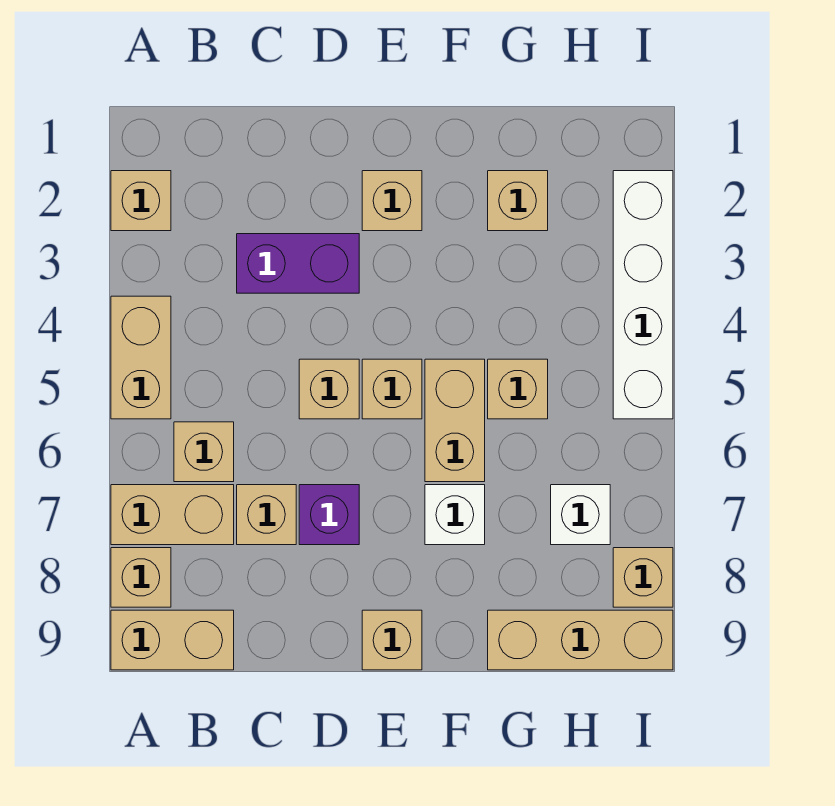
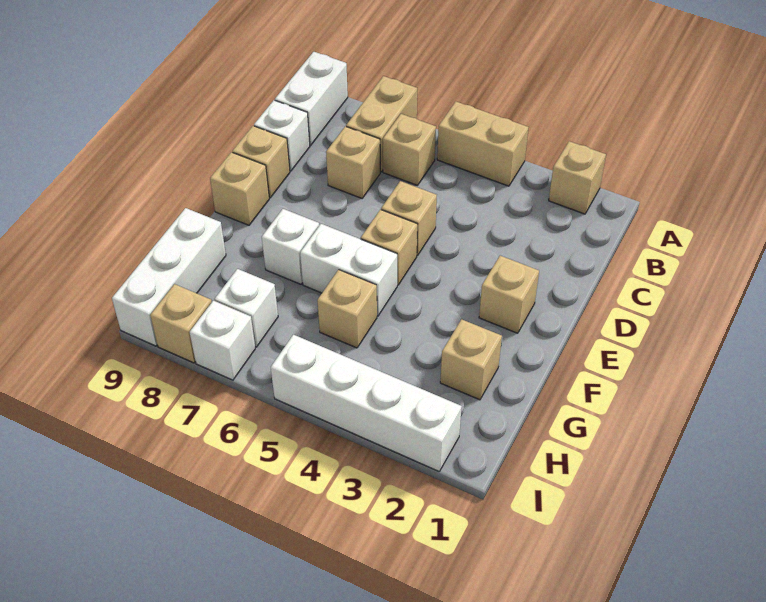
tan 1x1 brick [111,548,171,607] -> tan 1x1 brick moved to [232,126,290,198]
tan 1x2 brick [111,610,234,670] -> white 1x2 brick [275,52,348,145]
purple 1x2 brick [237,234,359,293] -> none
none -> white 1x1 brick [254,100,310,171]
purple 1x1 brick [299,485,359,545] -> none
tan 1x2 brick [425,359,485,482] -> white 1x2 brick [300,224,397,316]
tan 1x3 brick [488,610,673,670] -> white 1x3 brick [112,208,226,346]
none -> white 1x1 brick [190,301,255,380]

